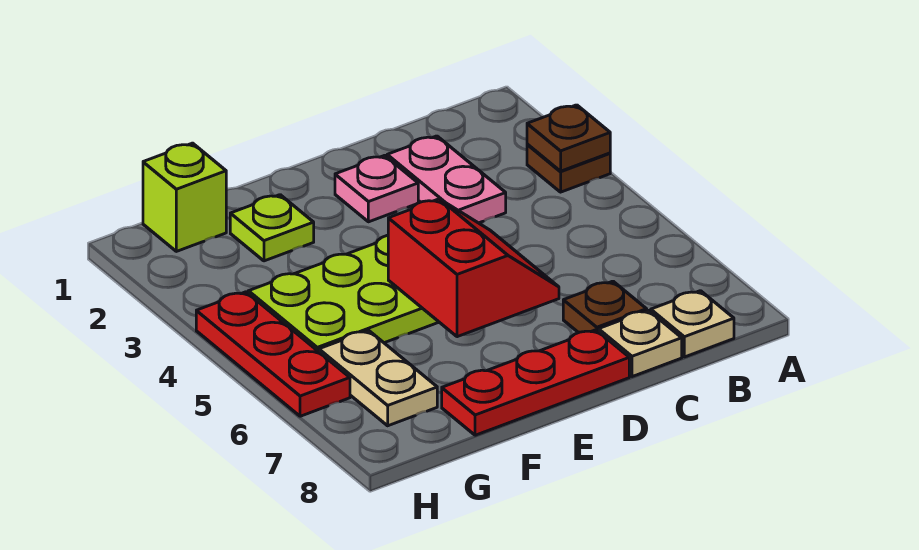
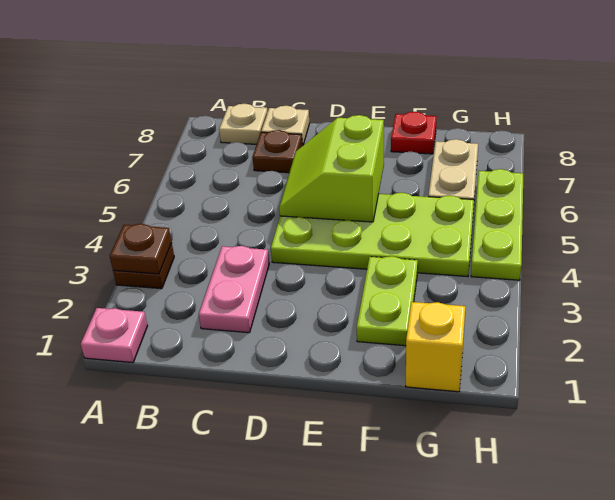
pink 1x1 plate [335,155,418,222] -> pink 1x1 plate moved to [81,308,147,363]
red 2x2 slope [388,199,559,337] -> lime 2x2 slope [279,115,384,222]
red 1x3 plate [442,330,629,435] -> red 1x1 plate [391,112,437,154]
lime 1x1 plate [230,195,314,261] -> lime 1x2 plate [357,256,418,346]
lime 1x1 brick [143,143,226,251] -> yellow 1x1 brick [406,302,465,392]
red 1x3 plate [196,292,350,416] -> lime 1x3 plate [471,169,523,280]

